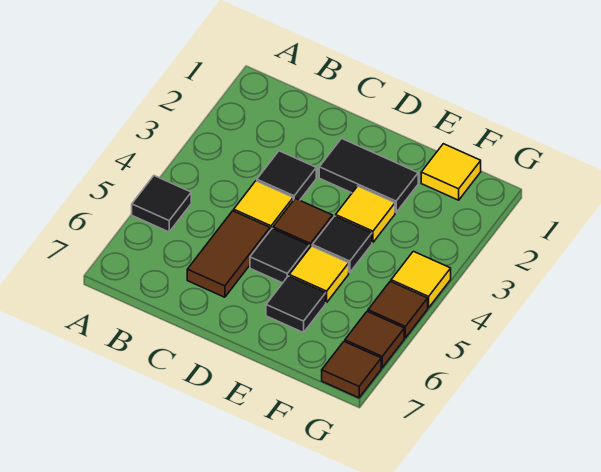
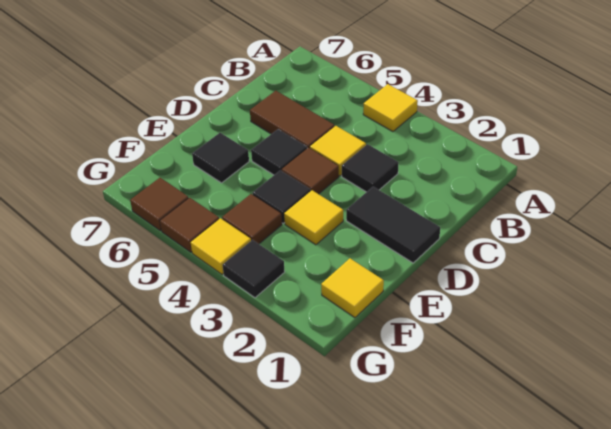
black 1x1 tile [132,176,191,232] -> black 1x1 tile moved to [222,240,285,298]
black 1x2 tile [319,138,418,212] -> black 1x2 tile turned to [346,187,440,263]
yellow 1x1 tile [289,246,349,303] -> yellow 1x1 tile moved to [363,84,418,131]
brown 1x1 tile [322,342,381,398] -> brown 1x1 tile moved to [222,194,282,244]

